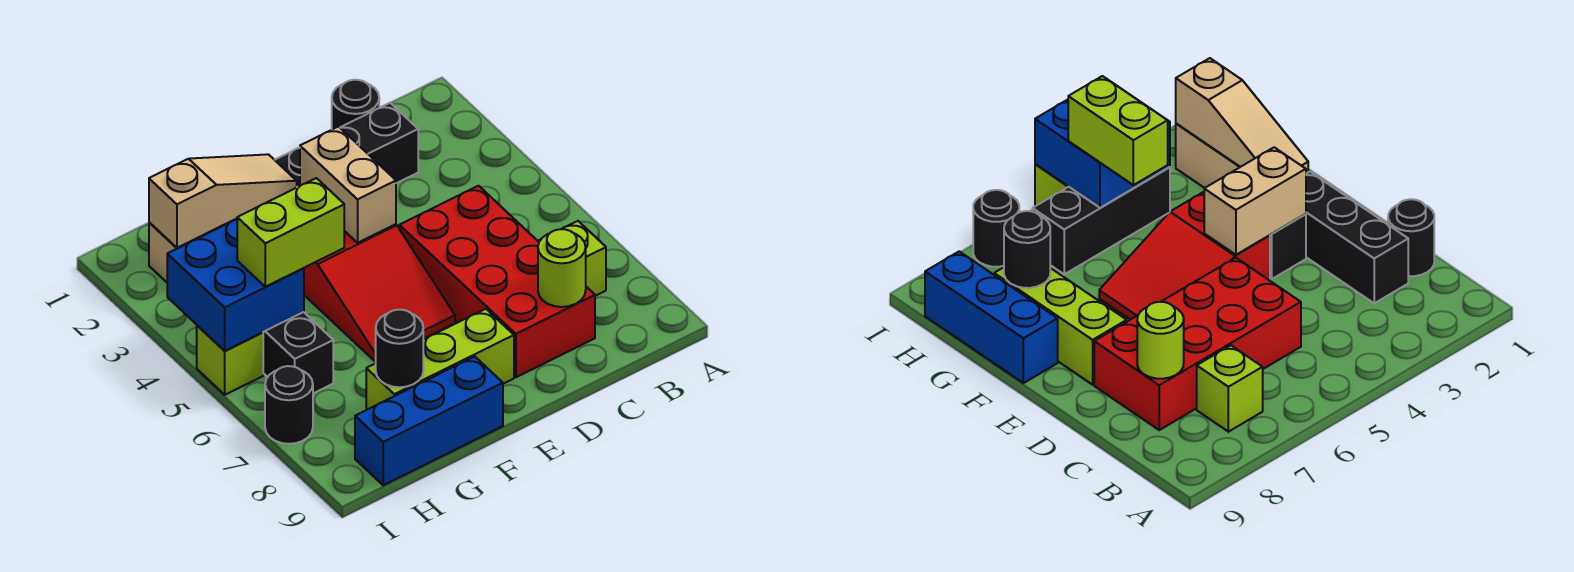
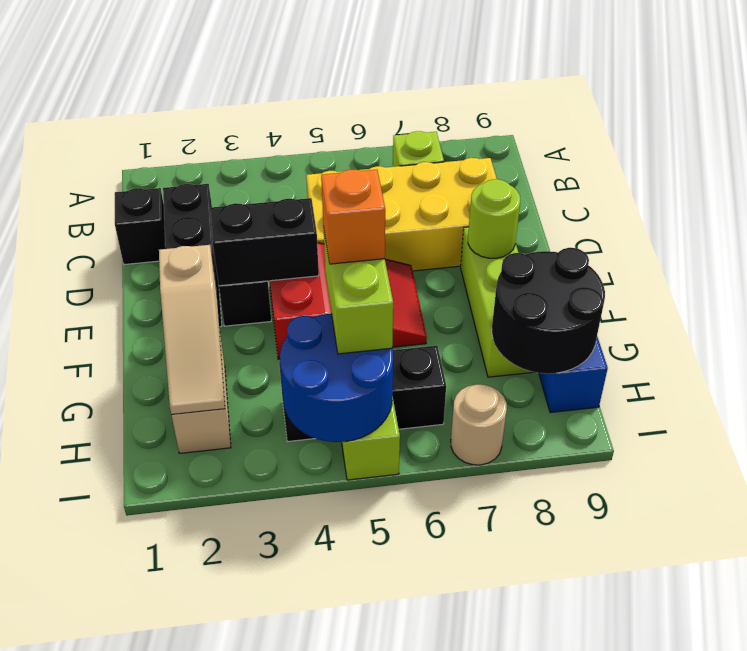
black 1x1 round brick [332,80,379,129] -> black 1x1 brick [115,188,165,265]
red 2x4 brick [399,186,595,377] -> yellow 2x4 brick [306,158,497,271]
lime 1x1 round brick [538,229,586,307] -> lime 1x1 round brick moved to [468,179,520,258]
tan 1x2 brick [300,127,396,243] -> black 1x2 brick [210,198,319,286]
tan 1x3 slope [149,154,297,248] -> tan 1x3 slope turned to [159,245,225,415]
none -> orange 1x1 brick [321,170,385,264]
black 1x1 round brick [376,310,423,387] -> black 2x2 round brick [492,248,605,374]
blue 2x2 brick [167,219,304,351] -> blue 2x2 round brick [280,313,393,442]
black 1x1 round brick [265,366,313,444] -> tan 1x1 round brick [451,384,507,465]

